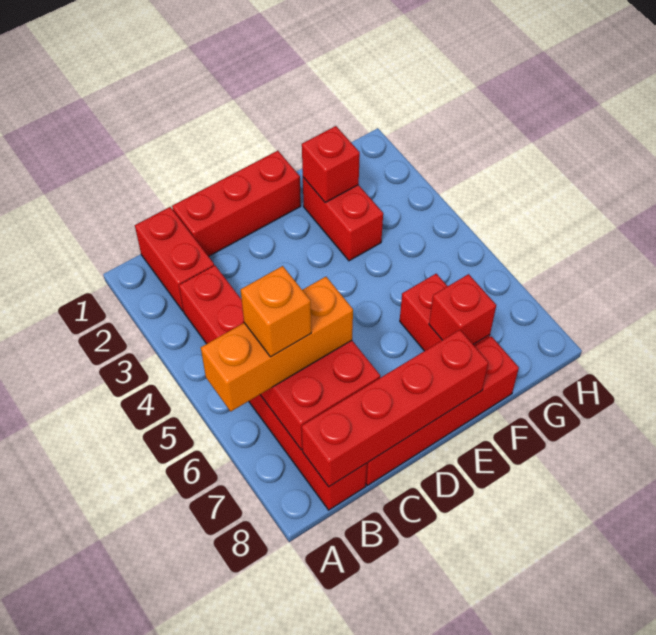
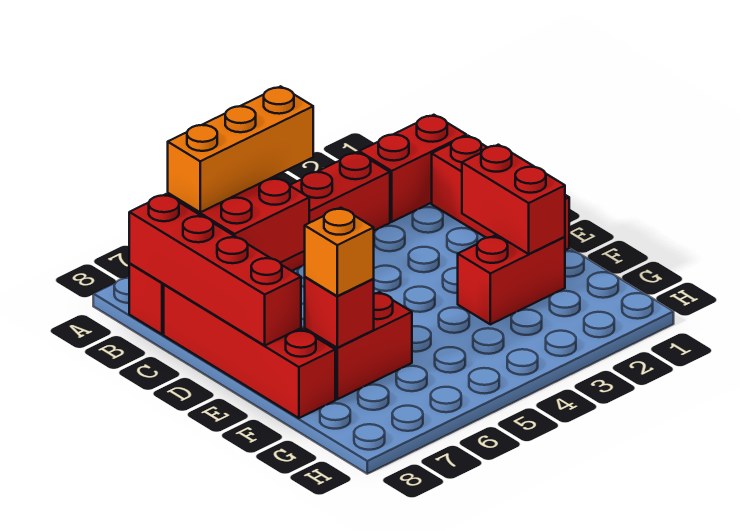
orange 1x3 brick [201,277,353,411] -> orange 1x3 brick turned to [168,86,313,212]
orange 1x1 brick [241,266,311,357] -> orange 1x1 brick moved to [305,208,374,296]
red 1x1 brick [302,126,360,202] -> red 1x2 brick [462,145,565,254]

